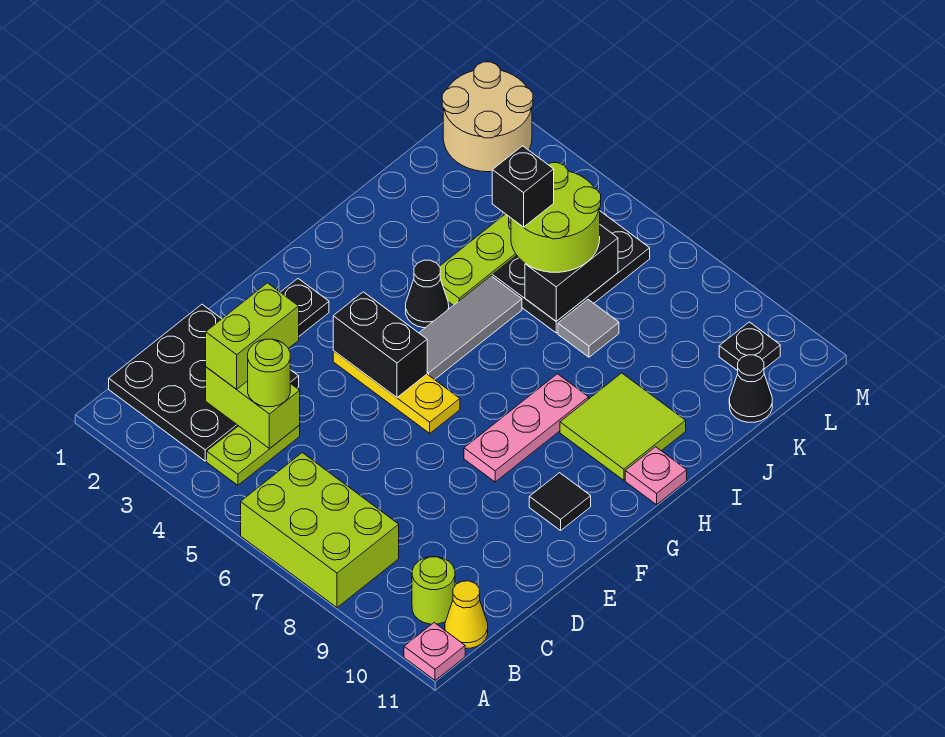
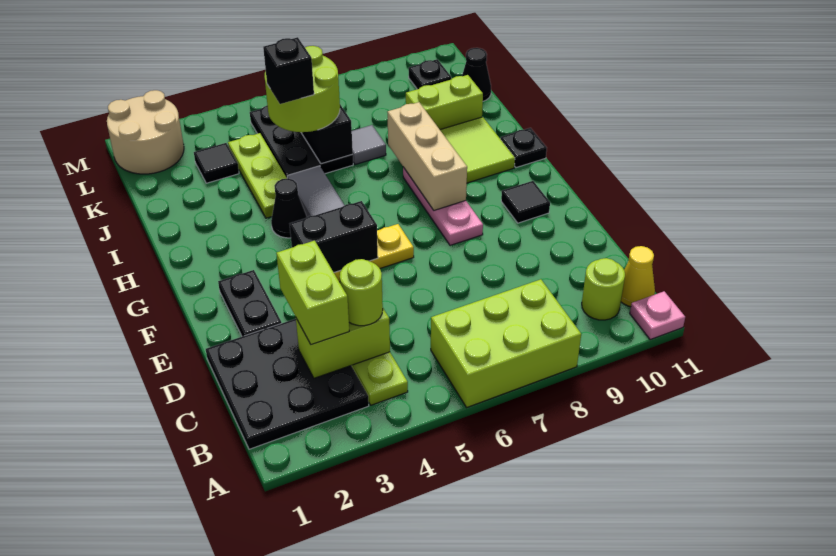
none -> tan 1x3 brick [387,102,467,210]
pink 1x1 plate [625,447,687,505] -> black 1x1 plate [500,128,547,168]
none -> lime 1x2 brick [406,75,483,130]
none -> black 1x1 tile [194,143,239,183]

